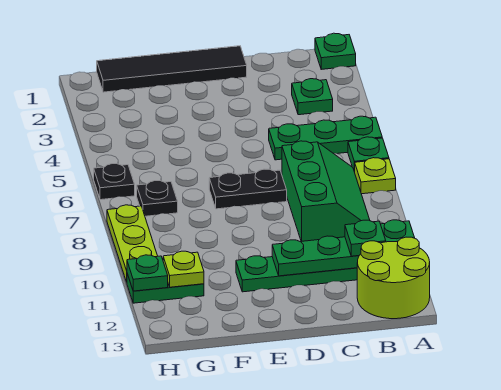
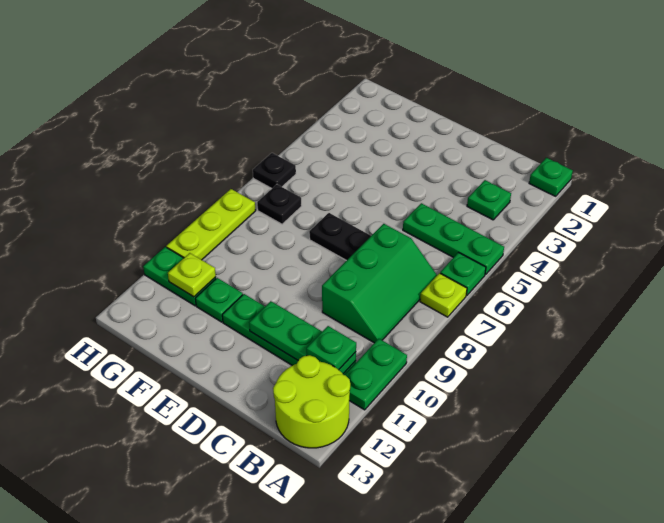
black 1x4 tile [97,46,247,92] -> none
green 1x1 plate [127,255,168,291] -> green 1x1 plate moved to [195,278,243,322]

